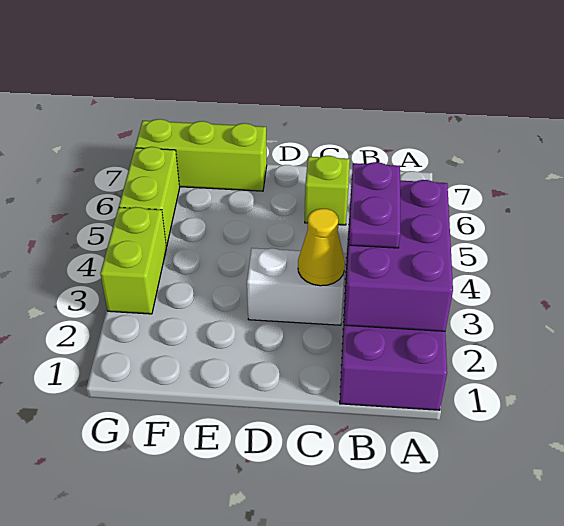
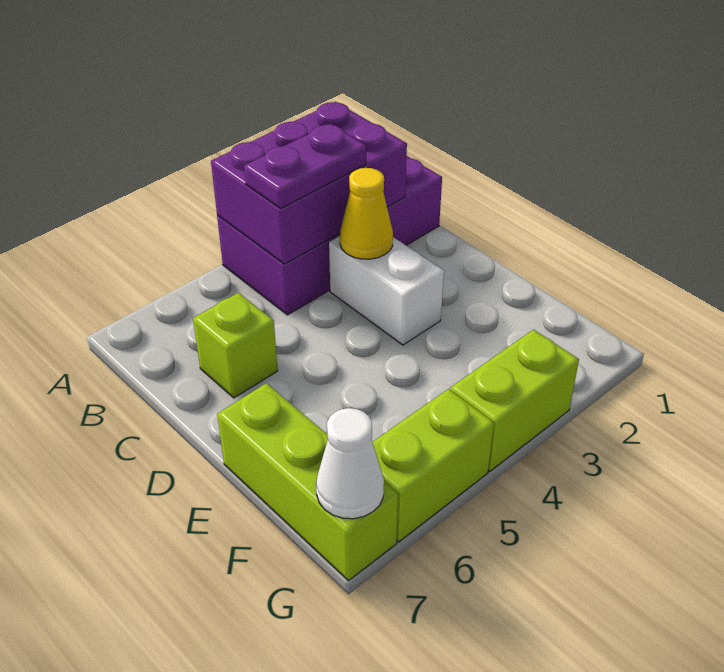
none -> white 1x1 cone [316,408,384,519]

